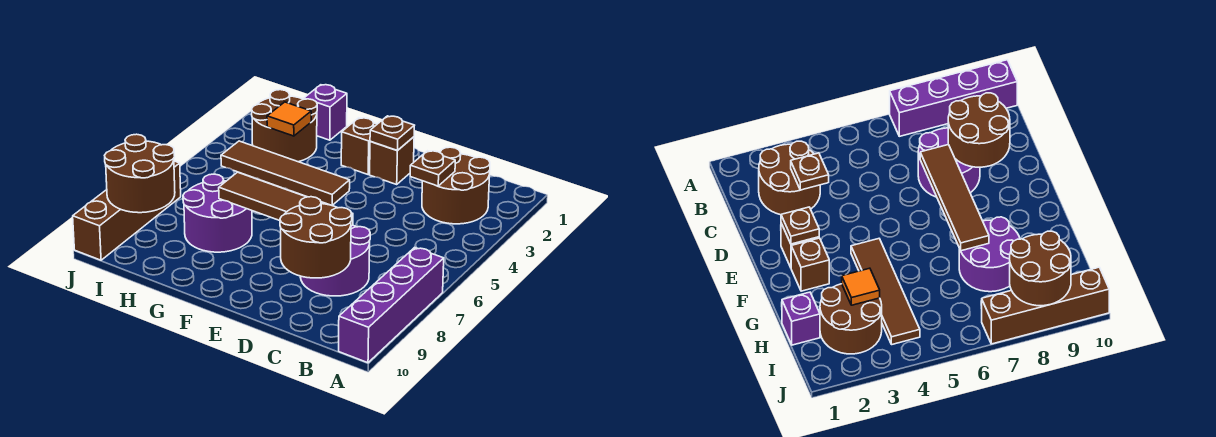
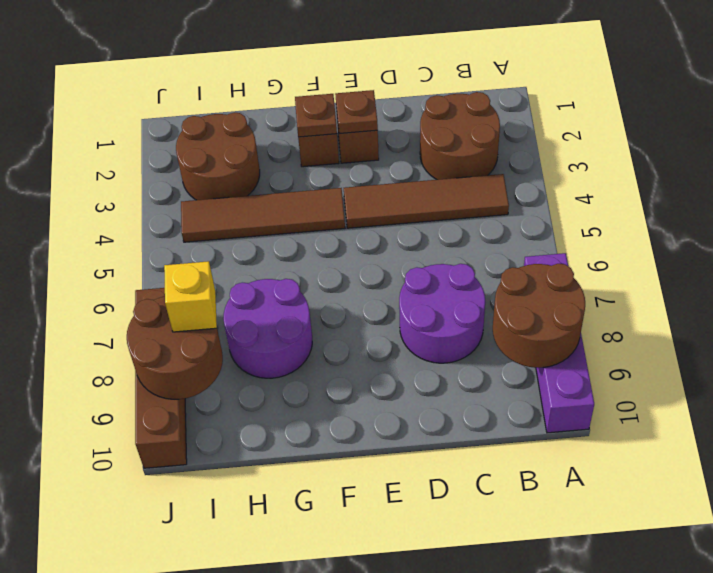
brown 1x1 plate [410,151,455,186] -> brown 1x1 plate moved to [295,94,337,137]
brown 2x2 round brick [280,197,352,278] -> brown 2x2 round brick moved to [493,264,585,368]
brown 1x4 tile [219,172,353,226] -> brown 1x4 tile moved to [344,174,509,228]
purple 1x1 brick [304,85,347,140] -> none
orange 1x1 tile [267,102,311,136] -> none
none -> yellow 1x1 brick [164,261,217,332]

